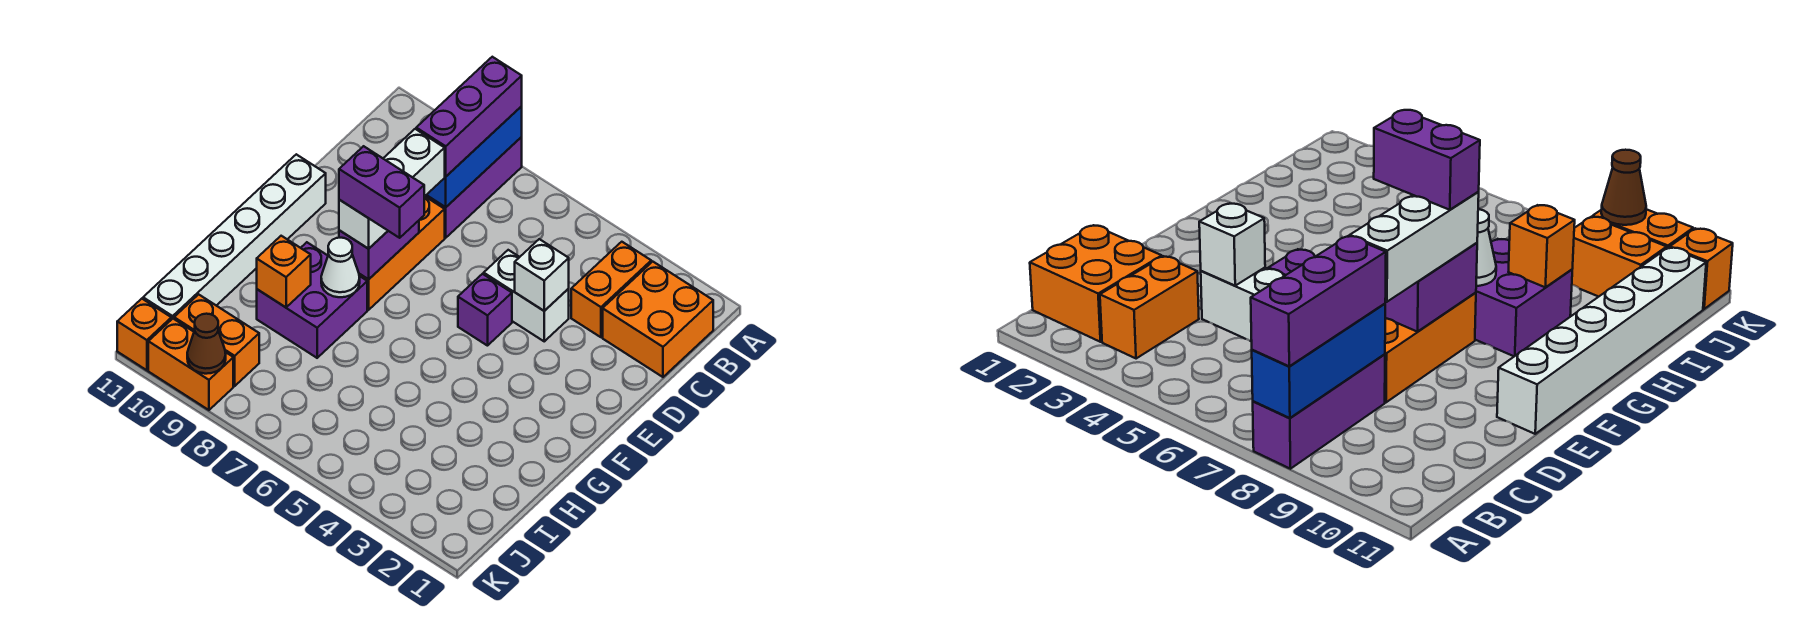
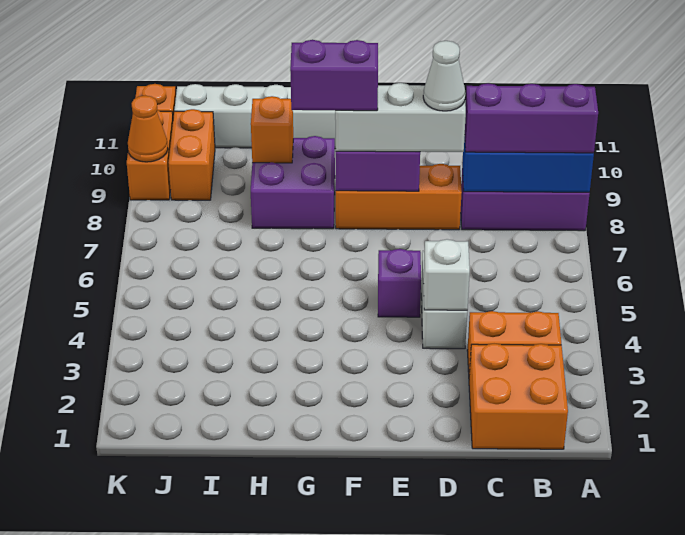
purple 1x2 brick [339,146,424,238] -> purple 1x2 brick turned to [290,40,378,111]
white 1x1 cone [321,238,360,297] -> white 1x1 cone moved to [423,41,465,111]
brown 1x1 cone [187,314,226,374] -> orange 1x1 cone [128,95,168,162]

